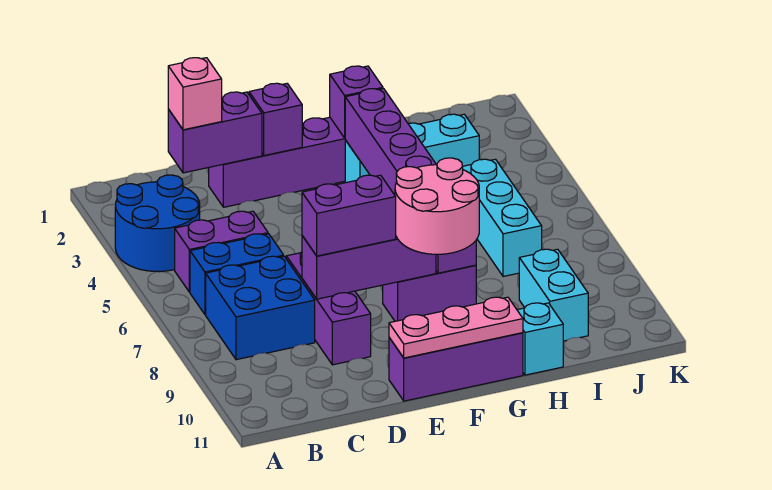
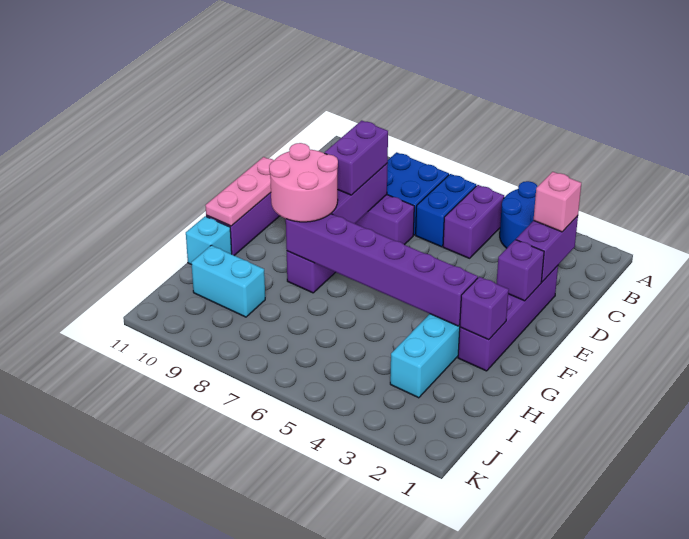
cyan 1x3 brick [463,159,542,277] -> none

